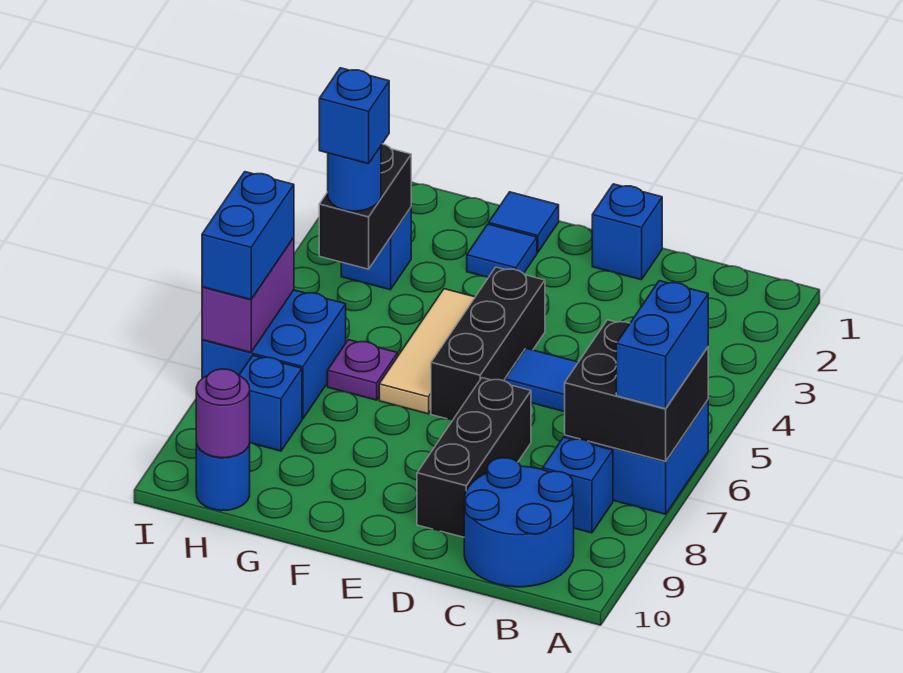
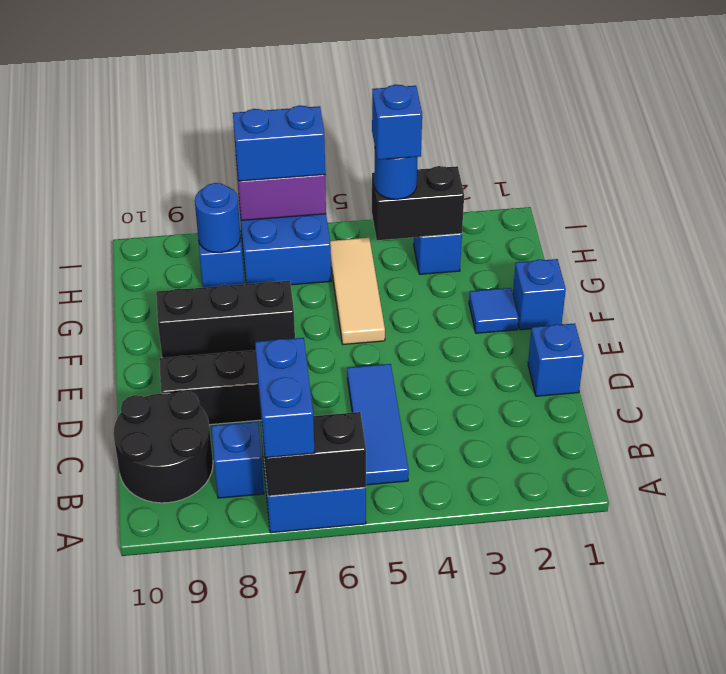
black 2x2 brick [565,320,708,461] -> black 1x2 brick [262,412,366,496]
blue 1x2 brick [616,281,708,409] -> blue 1x2 brick turned to [255,338,315,458]
blue 2x2 round brick [464,458,574,587] -> black 2x2 round brick [113,391,213,503]
black 1x3 brick [431,267,545,420] -> black 1x3 brick moved to [156,281,295,358]
blue 1x1 tile [489,192,559,252] -> blue 1x1 brick [513,259,566,330]
tan 1x3 tile [379,289,475,414] -> tan 1x3 tile turned to [330,238,385,344]
purple 1x1 plate [327,340,398,400] -> none
blue 1x1 round brick [196,441,250,511] -> blue 1x1 round brick moved to [195,183,240,253]
purple 1x1 round brick [196,369,250,458] -> none

